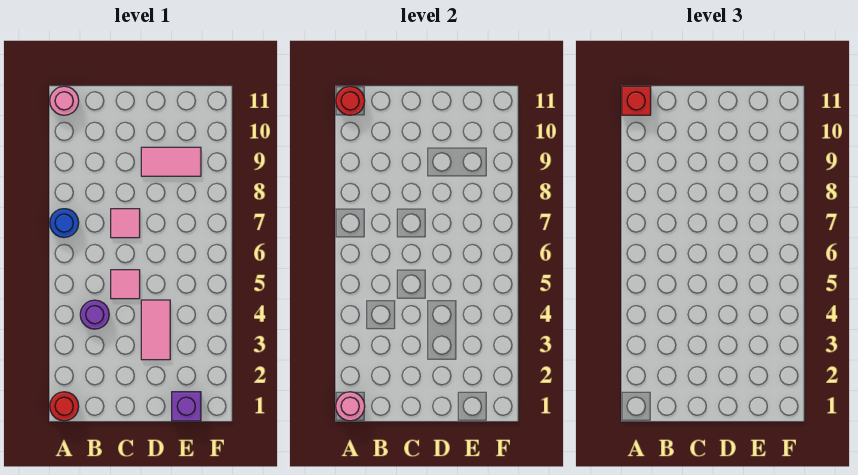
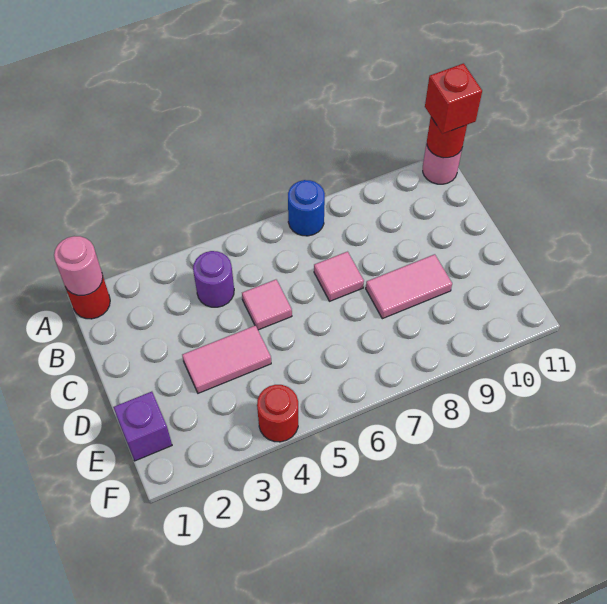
pink 1x2 tile [141,147,201,176] -> pink 1x2 tile turned to [366,254,452,319]
none -> red 1x1 round brick [257,385,298,442]

